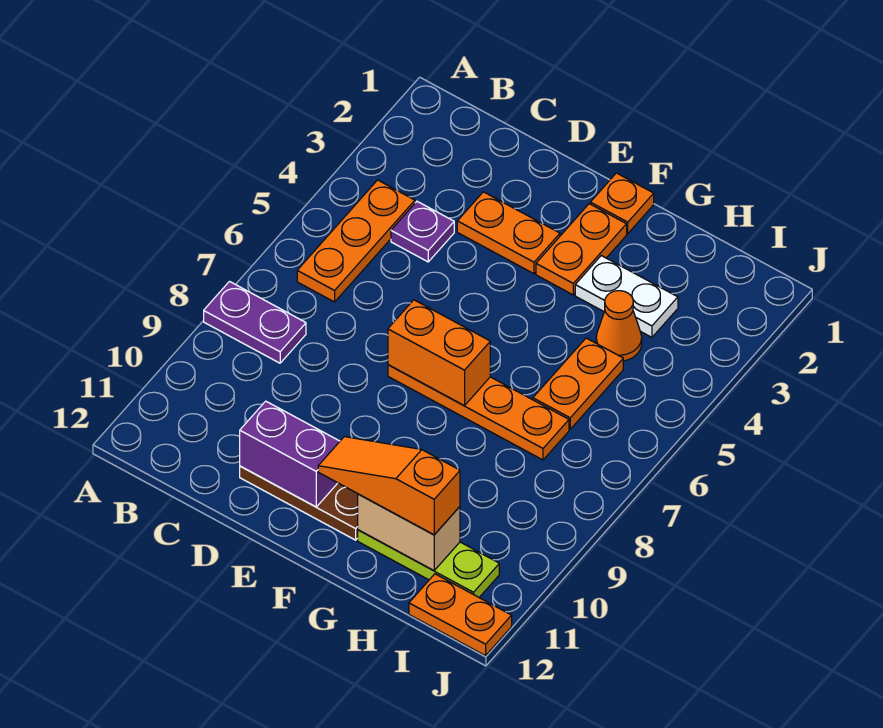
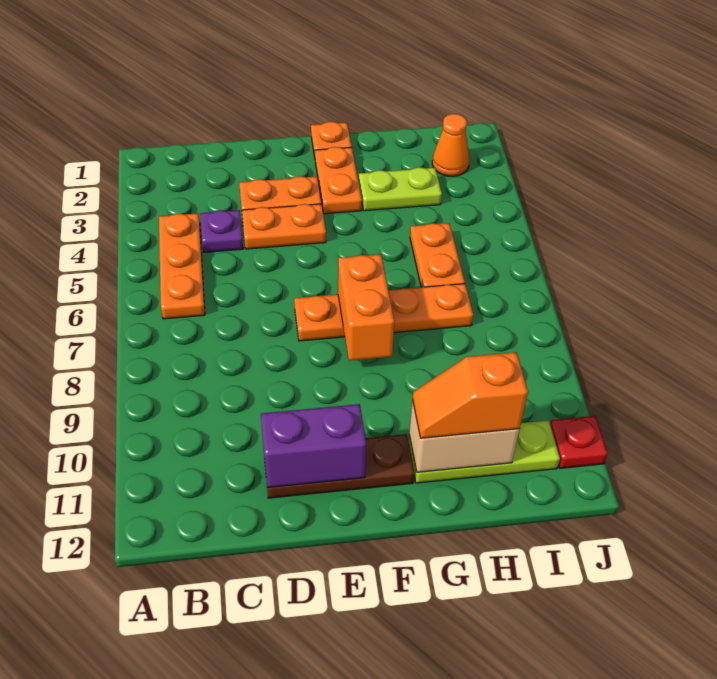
purple 1x2 plate [204,282,306,363] -> none
orange 1x2 brick [388,300,490,406] -> orange 1x2 brick turned to [338,254,395,361]
orange 1x3 slope [318,437,460,535] -> orange 1x2 slope [413,352,528,438]
white 1x2 plate [575,256,678,337] -> lime 1x2 plate [359,167,442,211]
orange 1x1 cone [596,291,642,361] -> orange 1x1 cone moved to [432,114,470,176]
orange 1x2 plate [409,574,512,656] -> orange 1x2 plate moved to [242,204,326,249]
none -> red 1x1 plate [550,416,608,468]

